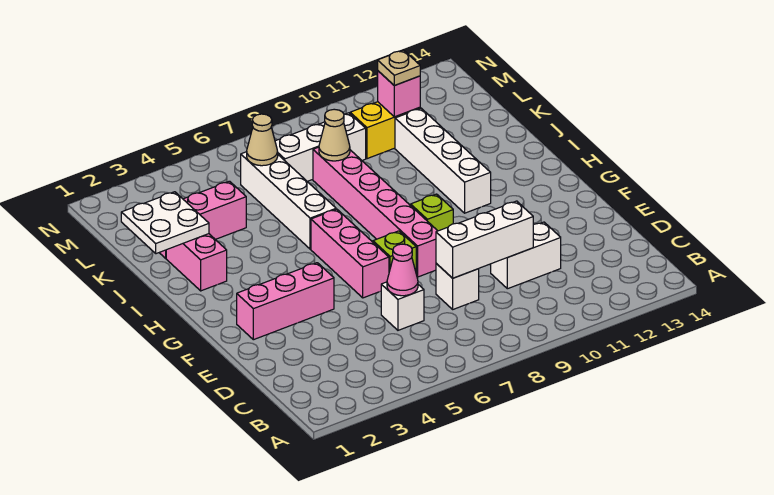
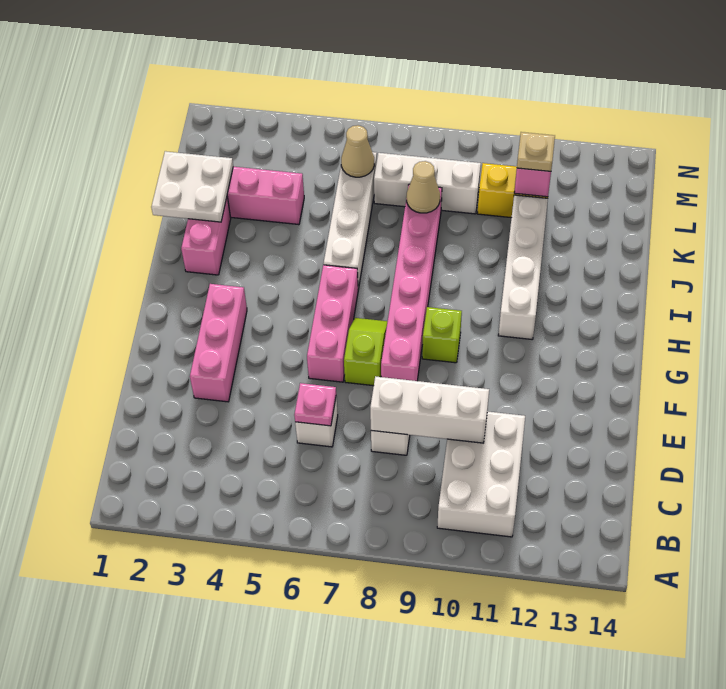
pink 1x1 cone [387,244,418,296] -> pink 1x1 plate [294,383,336,426]
white 1x2 brick [491,222,561,289] -> white 2x3 brick [437,411,525,537]
pink 1x3 brick [237,263,334,340] -> pink 1x3 brick turned to [190,284,247,402]

